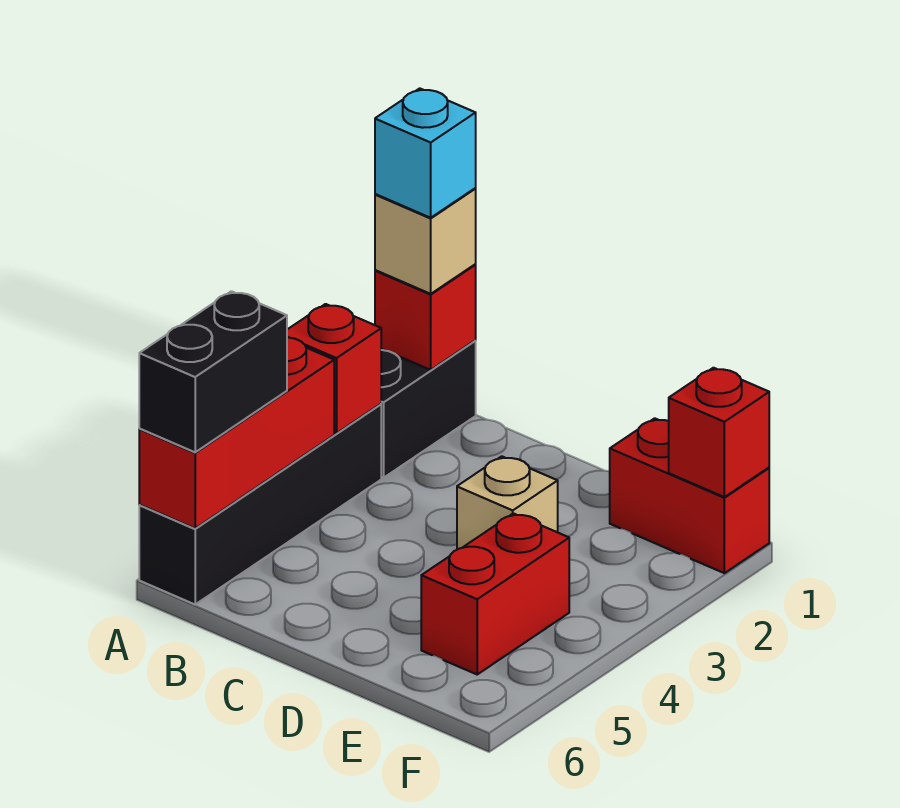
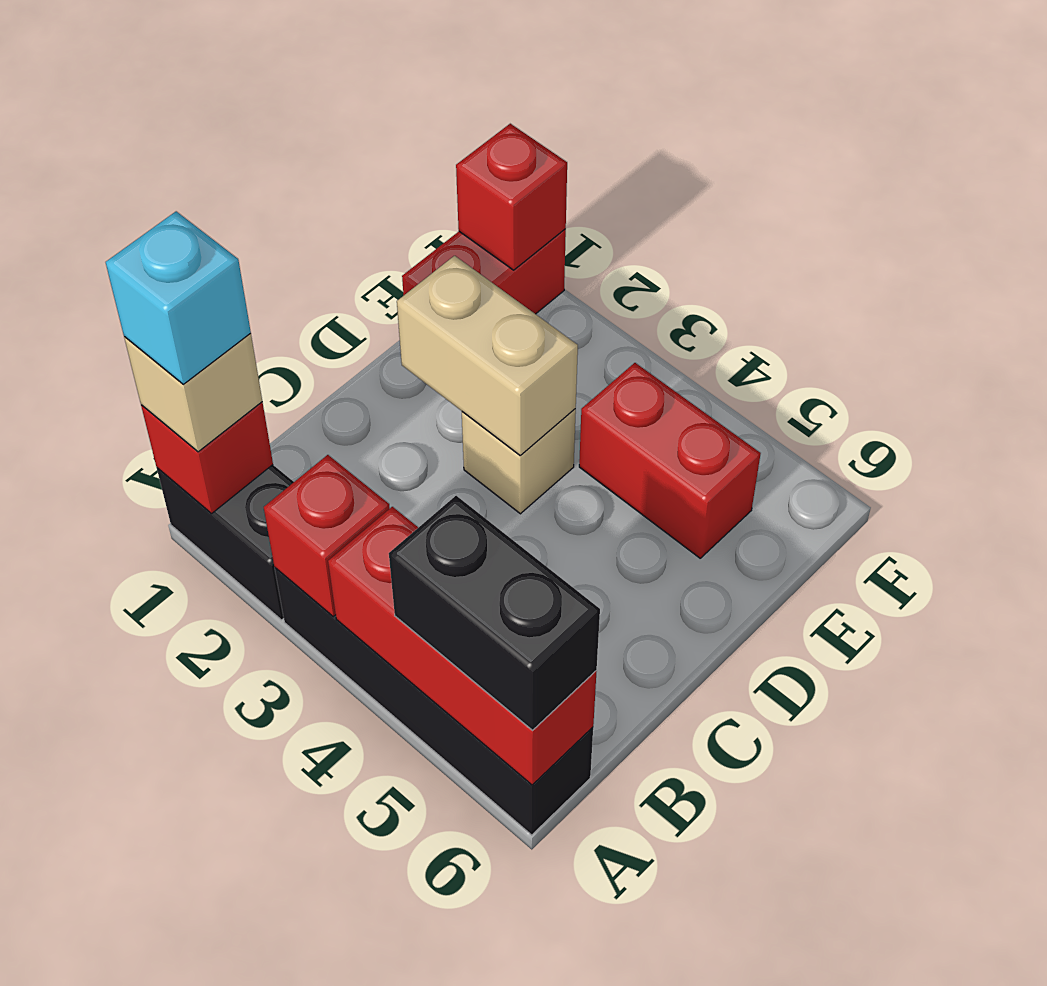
none -> tan 1x2 brick [397,256,578,455]

